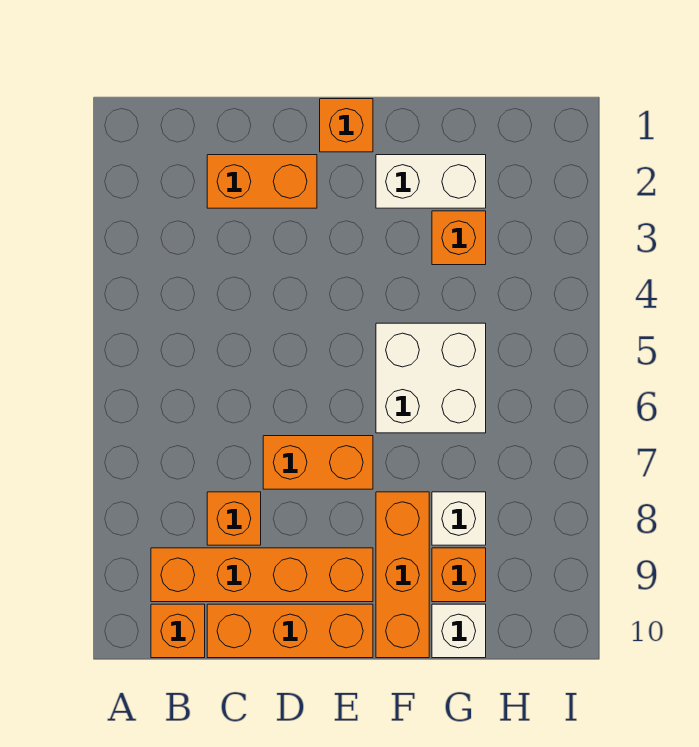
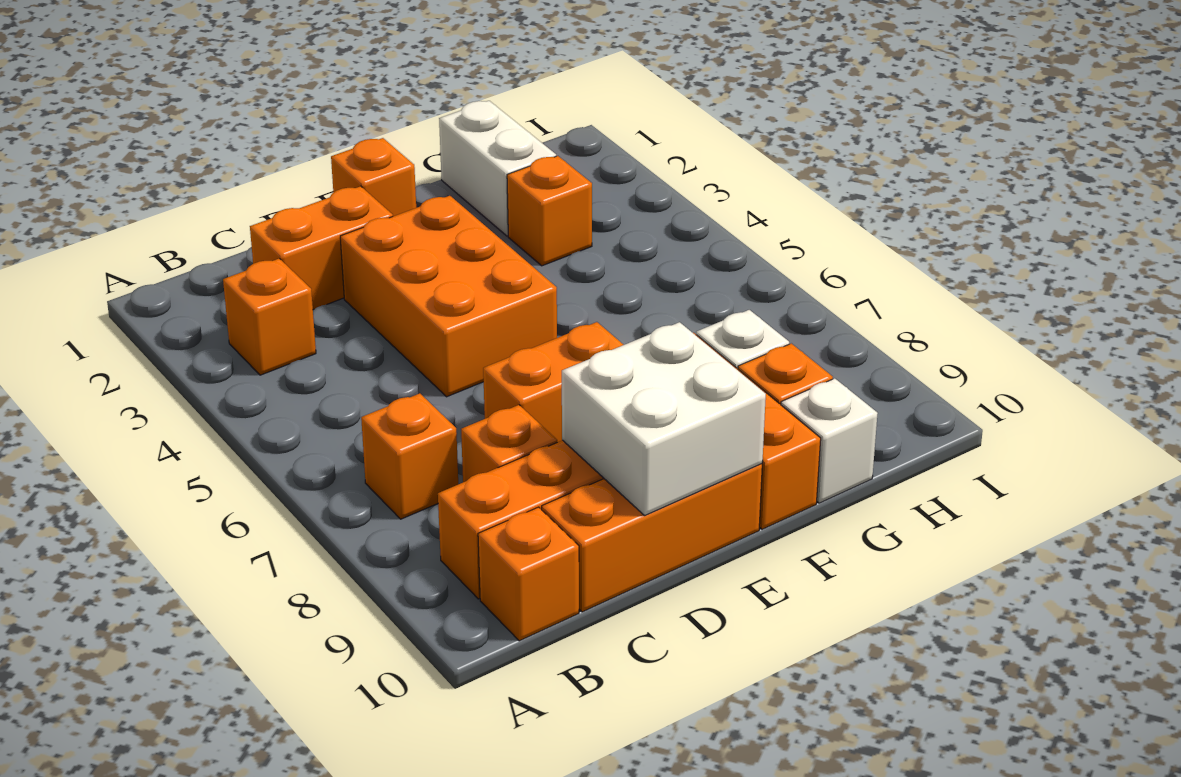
none -> orange 1x1 brick [223,258,316,375]
none -> orange 1x1 brick [361,393,458,519]
none -> orange 2x3 brick [340,196,557,397]
white 1x2 brick [376,155,486,208] -> white 1x2 brick turned to [439,101,556,236]
white 2x2 brick [376,323,486,433] -> white 2x2 brick moved to [562,322,766,515]

